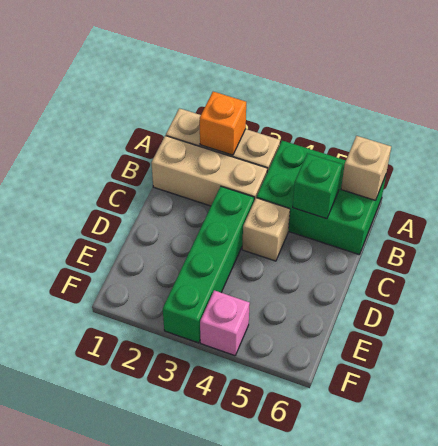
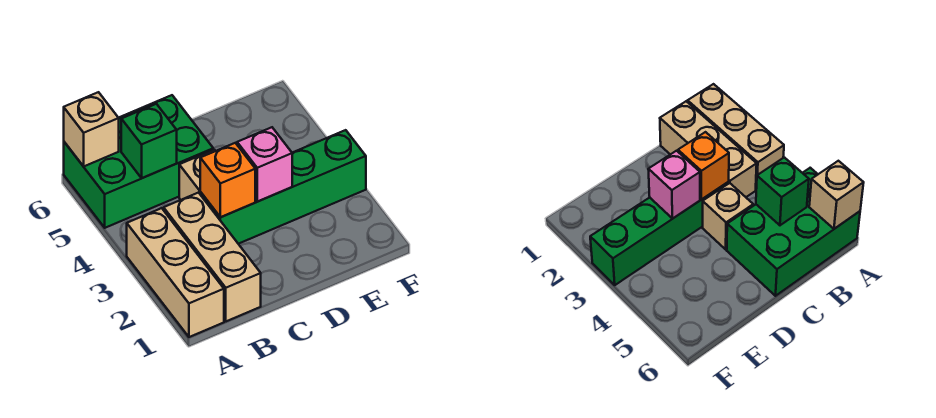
orange 1x1 brick [200,92,246,155] -> orange 1x1 brick moved to [200,143,255,217]
green 2x3 brick [257,141,386,254] -> green 2x3 brick turned to [64,95,213,228]
pink 1x1 brick [200,290,250,356] -> pink 1x1 brick moved to [237,127,292,202]

